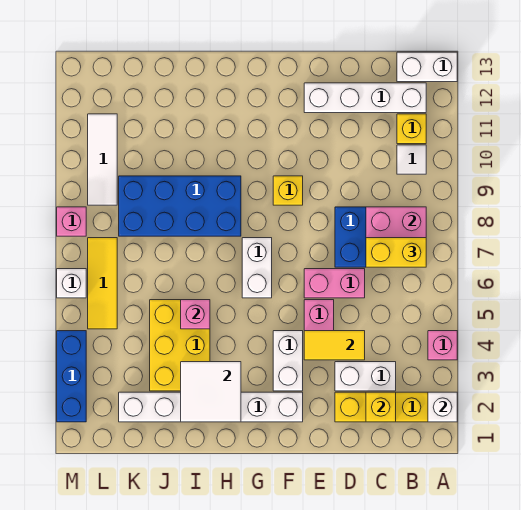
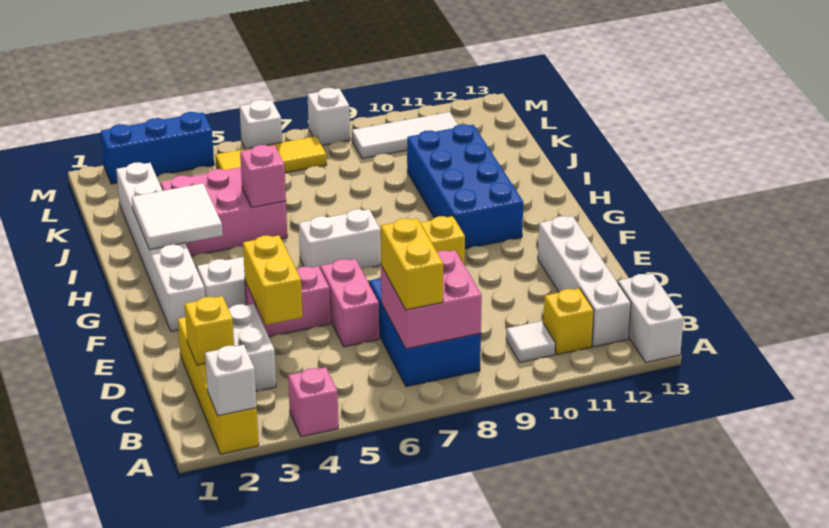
yellow 1x2 tile [304,331,365,360] -> yellow 1x2 brick [243,235,302,325]
blue 2x4 brick [119,176,241,236] -> blue 2x4 brick moved to [407,124,523,249]
yellow 2x3 brick [150,300,210,391] -> pink 2x3 brick [161,167,287,256]
pink 1x1 brick [57,207,86,236] -> white 1x1 brick [308,88,350,146]

